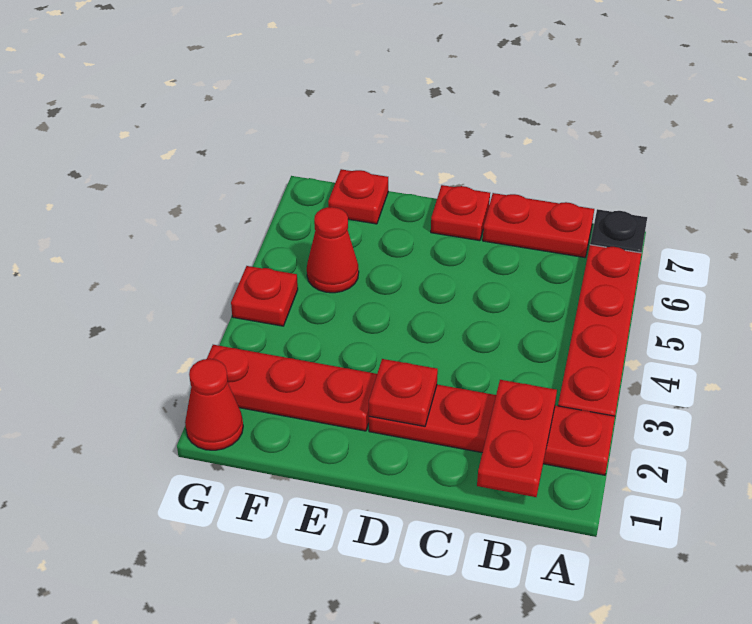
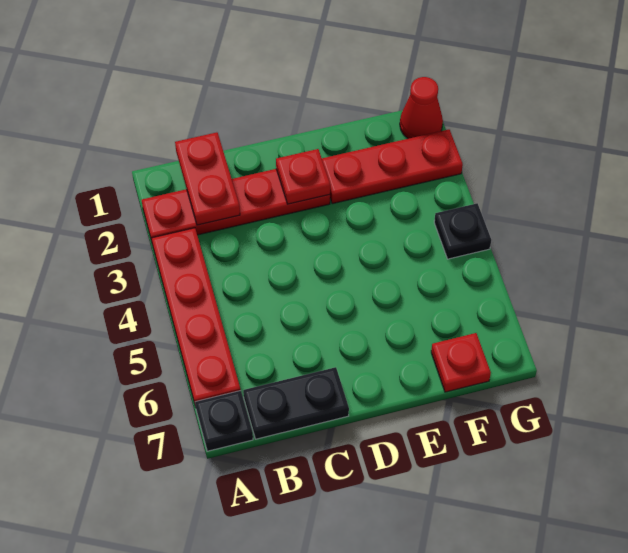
red 1x2 plate [483,193,594,258] -> black 1x2 plate [243,367,349,439]
red 1x1 plate [431,185,490,241] -> none
red 1x1 cone [307,207,359,293] -> none
red 1x1 plate [231,266,298,326] -> black 1x1 plate [434,203,491,259]

